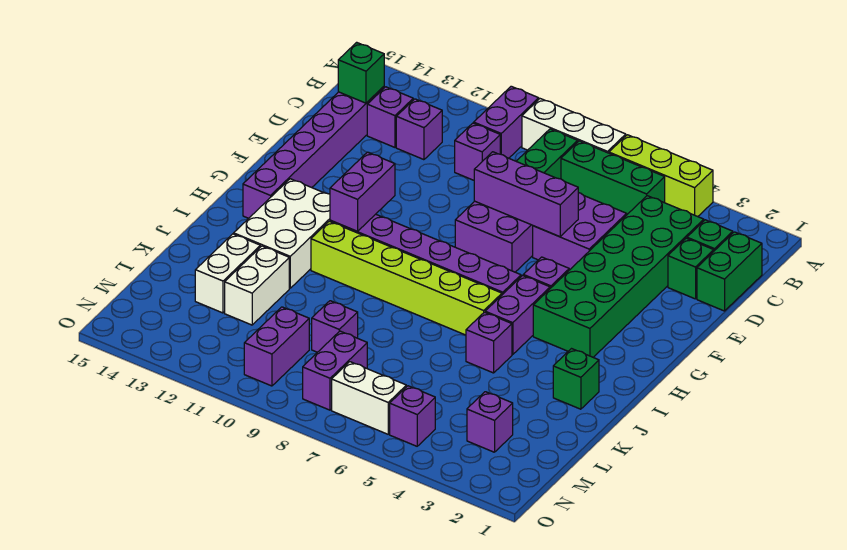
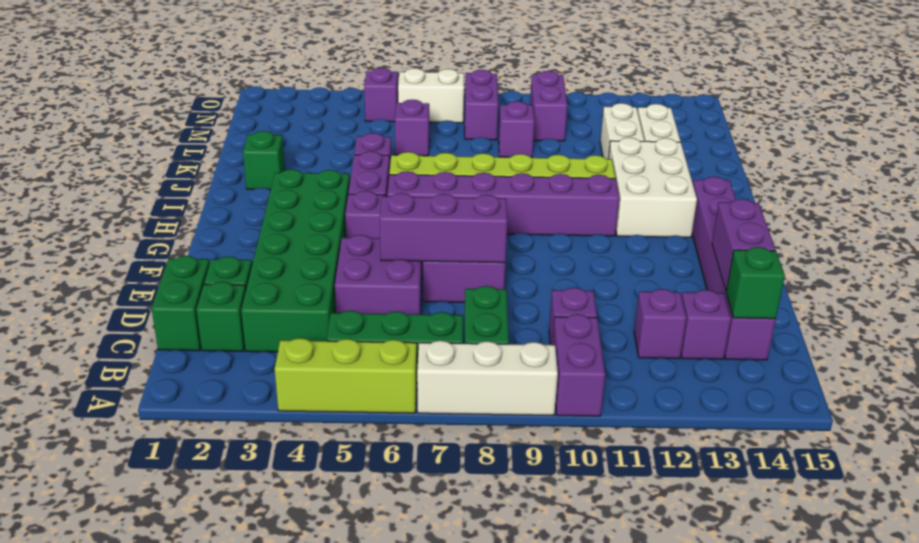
purple 1x2 brick [330,152,395,231] -> purple 1x2 brick moved to [712,199,776,291]
purple 1x1 brick [467,392,513,452] -> purple 1x1 brick moved to [395,100,429,156]

